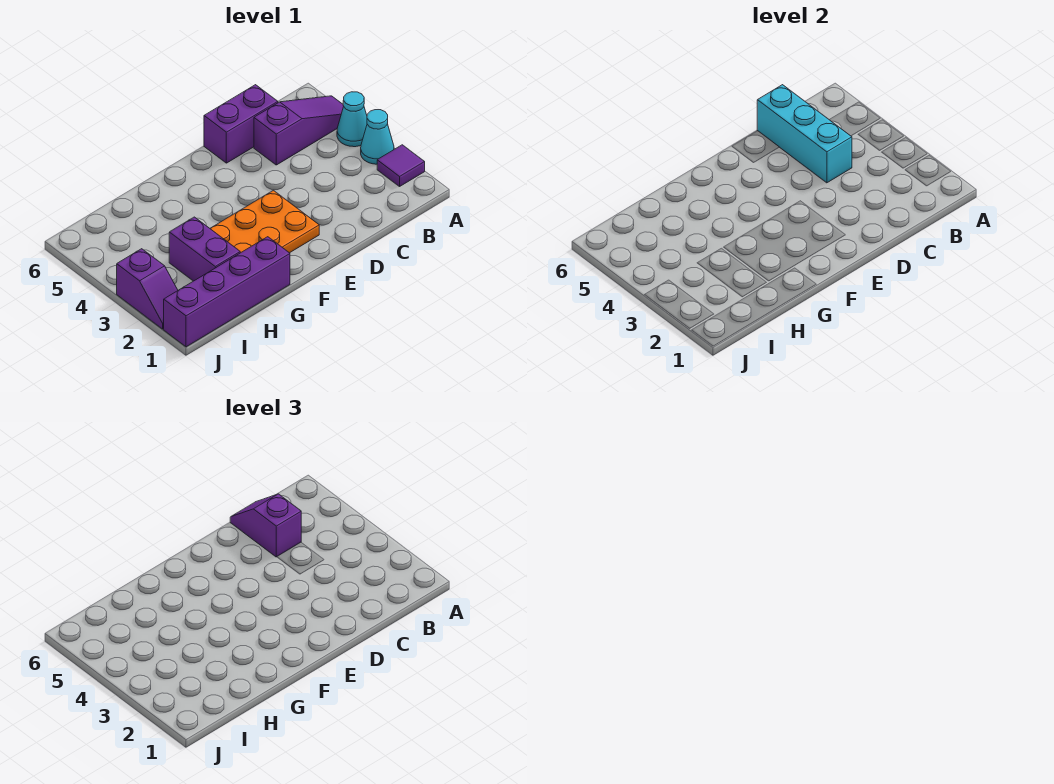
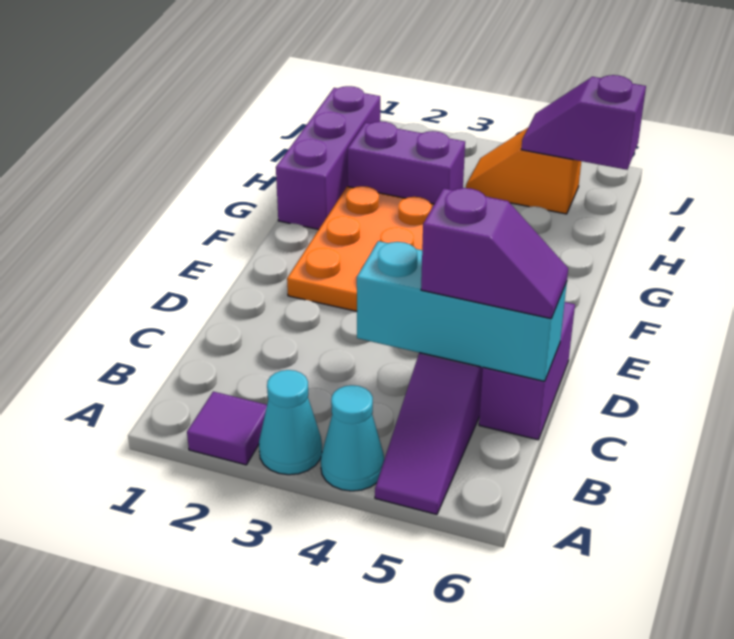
purple 1x4 brick [164,237,290,347] -> purple 1x3 brick [276,86,380,230]
none -> orange 1x2 slope [466,128,581,214]
purple 1x2 slope [117,249,178,329] -> purple 1x2 slope moved to [521,75,646,170]

